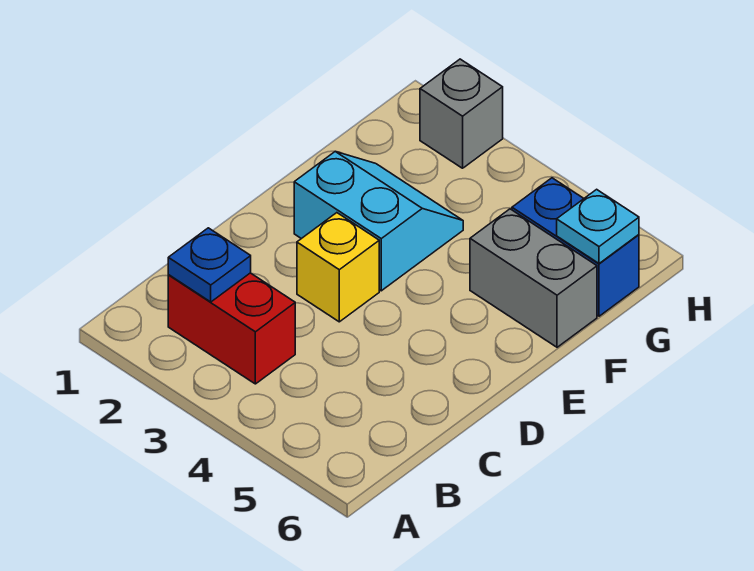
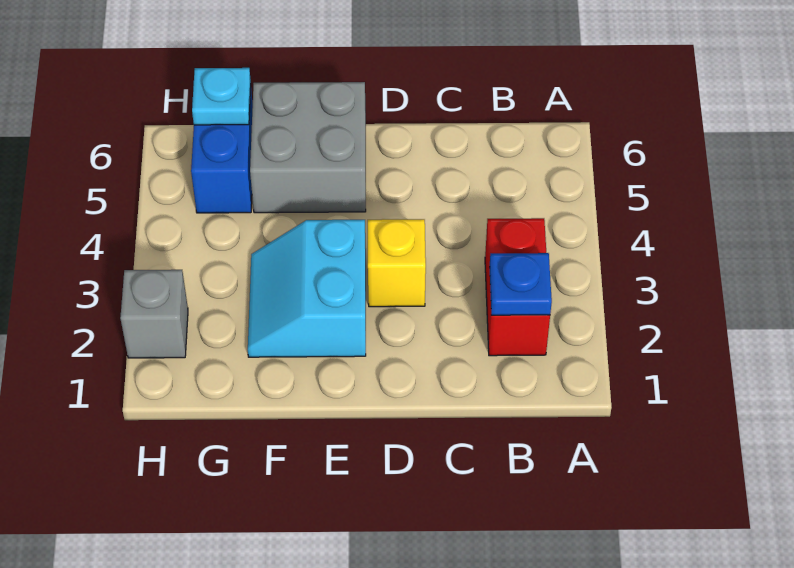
grey 1x2 brick [470,209,597,347] -> grey 2x2 brick [250,82,366,213]

